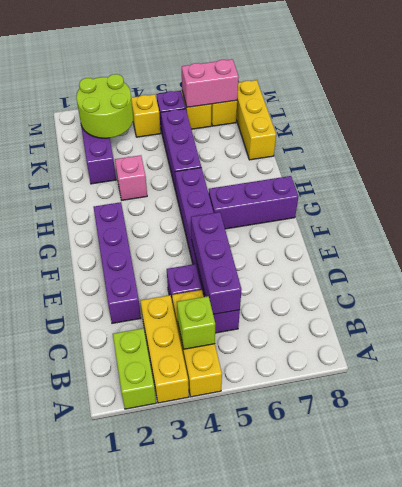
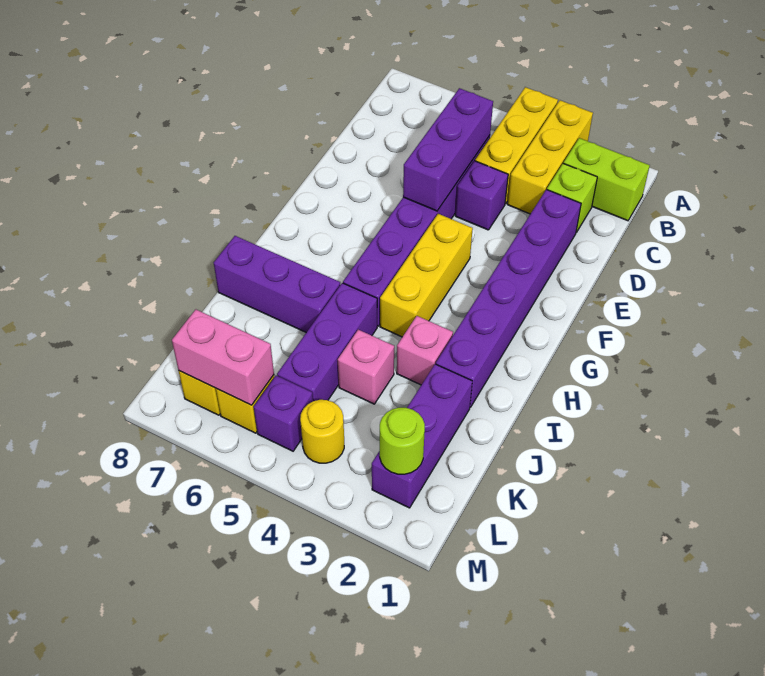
lime 1x2 brick [113,328,156,409] -> lime 1x2 brick turned to [563,138,650,221]
lime 1x1 brick [177,296,215,349] -> lime 1x1 brick moved to [547,164,597,233]
purple 1x4 brick [94,202,141,323] -> purple 1x6 brick [436,189,581,407]
purple 1x3 brick [209,176,298,229] -> purple 1x3 brick moved to [214,236,340,332]
none -> pink 1x1 brick [338,330,394,404]
yellow 1x3 brick [236,80,276,160] -> yellow 1x3 brick moved to [380,214,473,337]
lime 2x2 round brick [76,74,133,138] -> lime 1x1 round brick [380,408,425,474]
yellow 1x1 brick [131,94,161,137] -> yellow 1x1 round brick [300,400,344,463]

